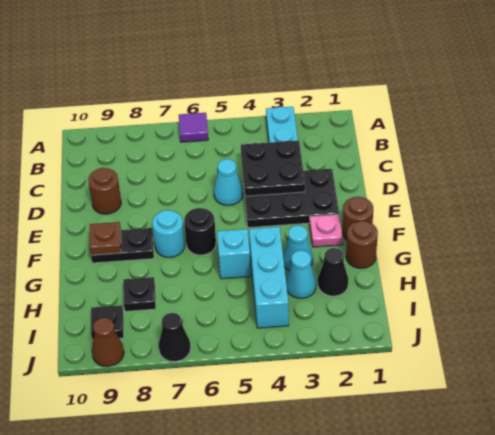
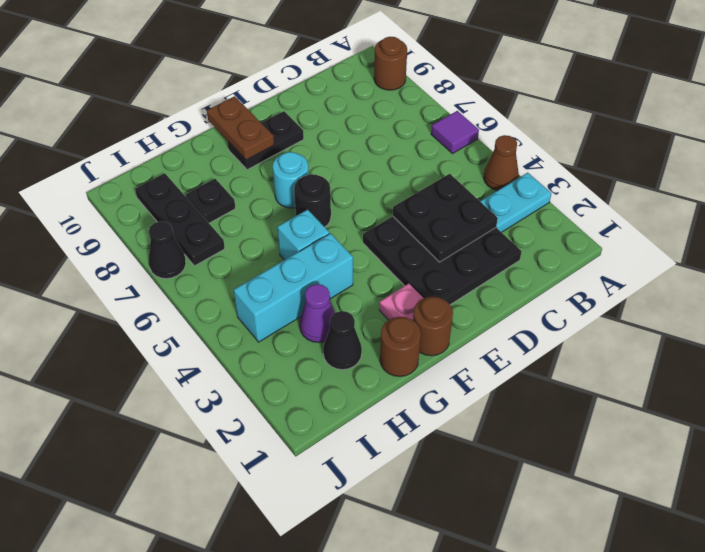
black 2x3 plate [243,169,339,228] -> black 3x3 plate [363,217,522,305]
cyan 1x1 cone [214,159,243,205] -> none
brown 1x1 round brick [88,168,121,214] -> brown 1x1 round brick moved to [374,37,407,90]
black 1x2 plate [91,228,154,263] -> black 1x2 plate turned to [227,111,304,170]
brown 1x1 plate [90,222,121,255] -> brown 1x2 plate [207,96,274,160]
cyan 1x1 cone [283,225,313,270] -> none
cyan 1x1 cone [286,250,316,298] -> purple 1x1 cone [300,284,335,342]
black 1x1 plate [91,305,124,340] -> black 1x3 plate [135,173,225,266]
brown 1x1 cone [92,318,124,367] -> brown 1x1 cone moved to [484,135,519,191]

